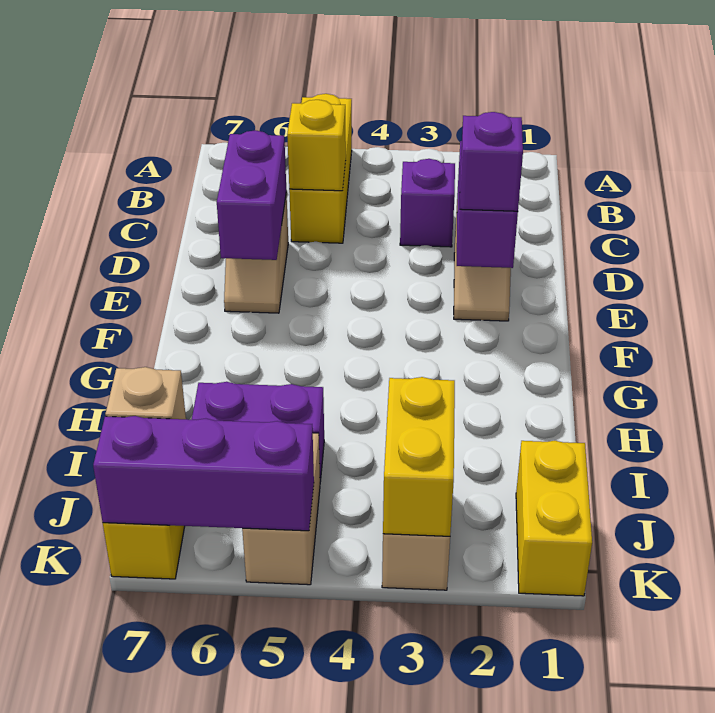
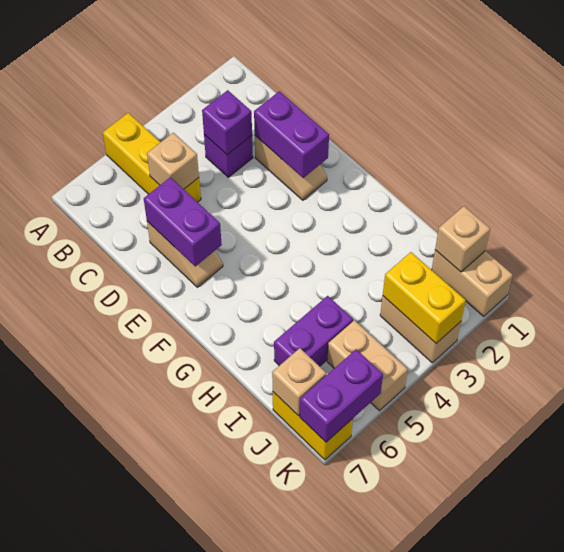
yellow 1x1 brick [287,100,346,191] -> tan 1x1 brick [147,133,199,189]
purple 1x1 brick [460,112,523,211] -> purple 1x1 brick moved to [202,90,252,155]
yellow 1x2 brick [516,441,592,596] -> tan 1x2 brick [432,250,513,316]
none -> tan 1x1 brick [435,206,490,272]
purple 1x3 brick [93,416,314,531] -> purple 1x2 brick [300,349,383,442]

